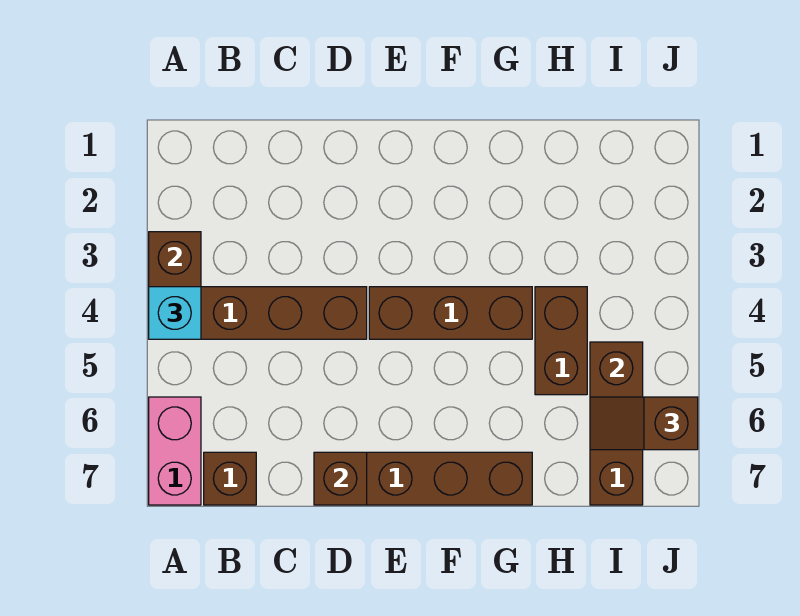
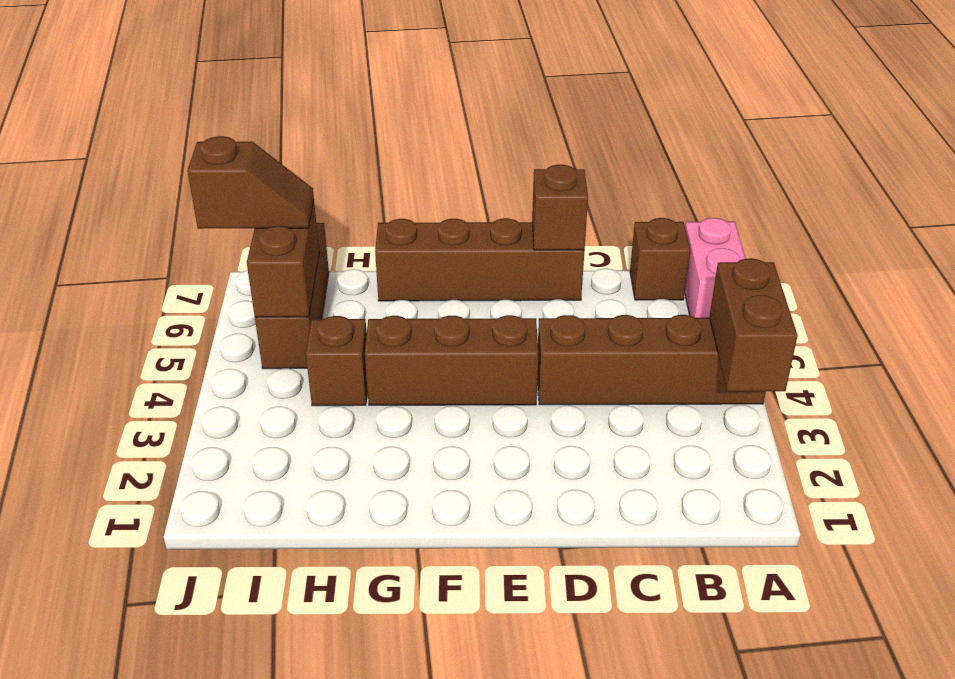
cyan 1x1 brick [149,287,201,339] -> none
brown 1x2 brick [535,287,587,395] -> brown 1x1 brick [306,316,367,406]

